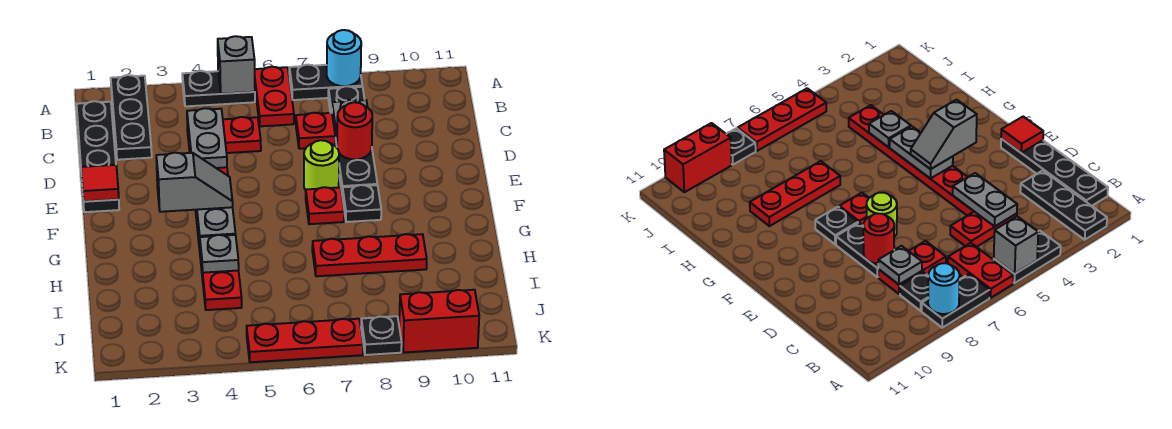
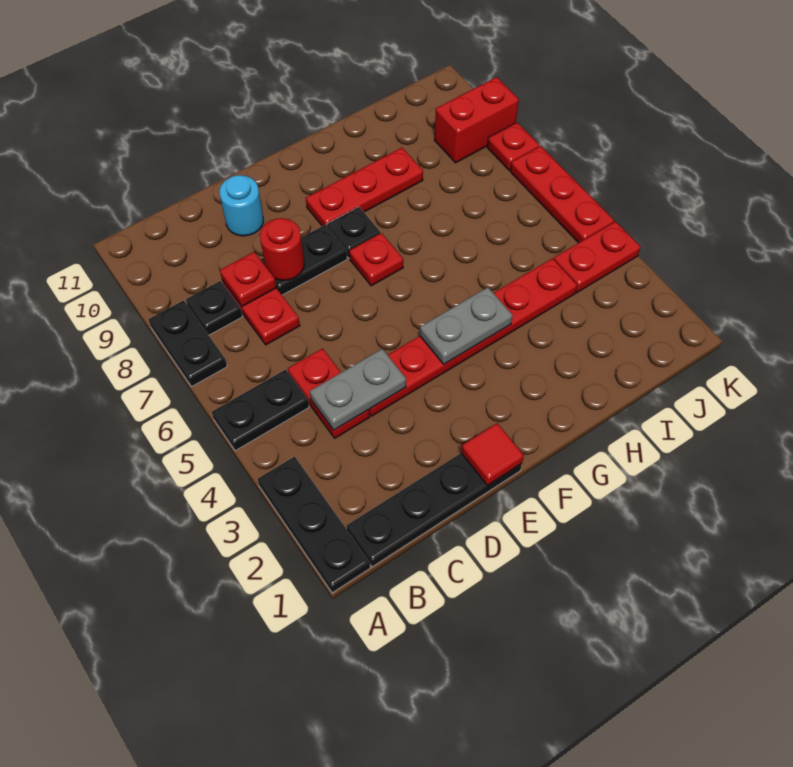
black 1x3 plate [111,75,152,160] -> black 1x3 plate turned to [258,456,370,593]
black 1x2 plate [182,71,255,106] -> black 1x2 plate turned to [212,369,309,451]
grey 1x1 brick [218,36,255,94] -> none
red 1x2 plate [255,67,294,126] -> red 1x2 plate moved to [554,222,641,293]
cyan 1x1 round brick [327,30,361,86] -> cyan 1x1 round brick moved to [219,175,263,236]
grey 1x1 plate [332,100,367,136] -> red 1x1 plate [220,252,276,306]
lime 1x1 round brick [304,140,339,190] -> none
grey 1x2 slope [156,153,233,212] -> none
grey 1x1 plate [200,235,239,273] -> none
red 1x3 plate [312,234,427,276] -> red 1x3 plate turned to [306,148,423,226]
black 1x1 plate [361,316,402,355] -> red 1x1 plate [487,123,539,170]
red 1x2 brick [399,290,479,353] -> red 1x2 brick turned to [434,77,519,163]

